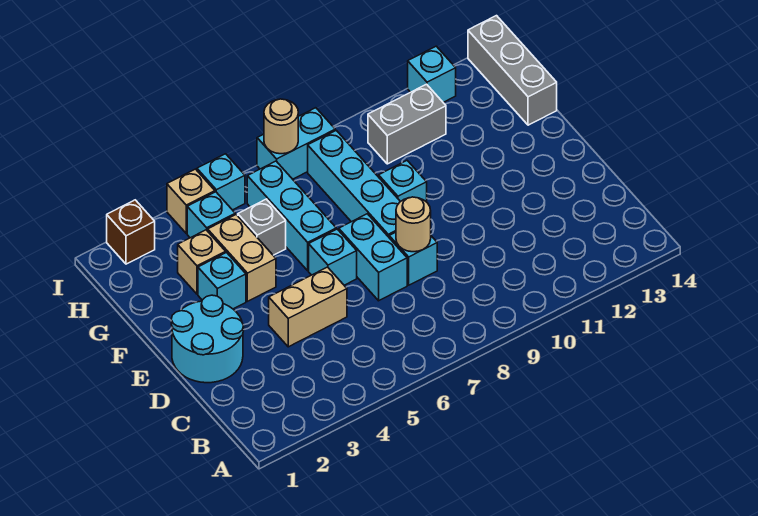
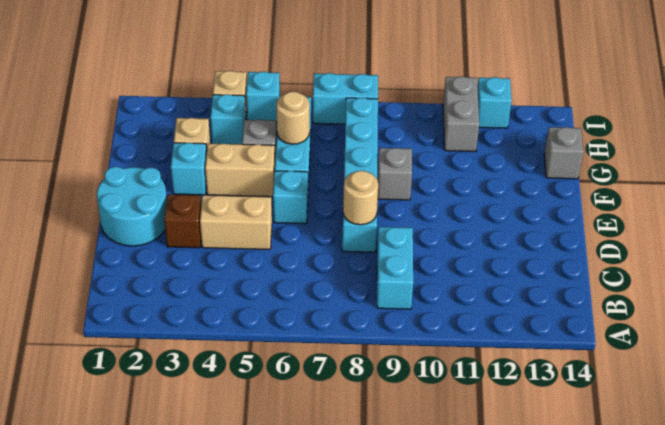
cyan 1x2 brick [339,214,407,301] -> cyan 1x2 brick moved to [377,227,413,309]
tan 1x2 brick [208,215,276,301] -> tan 1x2 brick turned to [205,144,275,197]
cyan 1x1 brick [379,161,427,202] -> grey 1x1 brick [378,148,412,200]
grey 1x3 brick [468,16,557,125] -> grey 1x1 brick [544,127,583,179]
grey 1x2 brick [368,84,446,164] -> grey 1x2 brick turned to [443,76,479,152]
brown 1x1 brick [107,200,155,264] -> brown 1x1 brick moved to [164,194,202,248]
tan 1x1 round brick [264,99,298,154] -> tan 1x1 round brick moved to [277,91,310,144]

